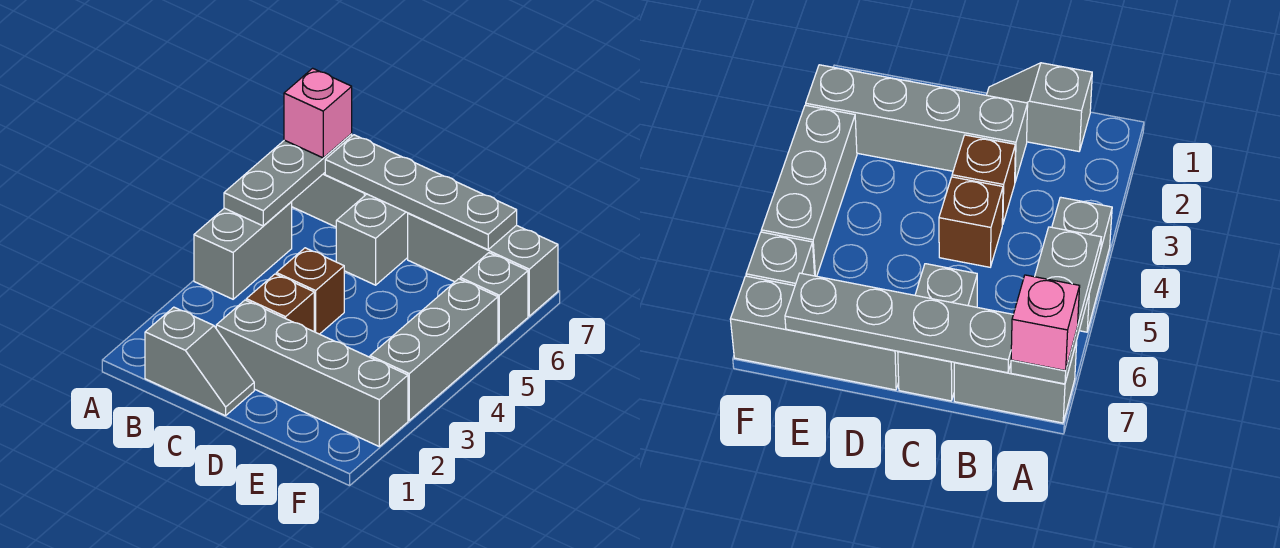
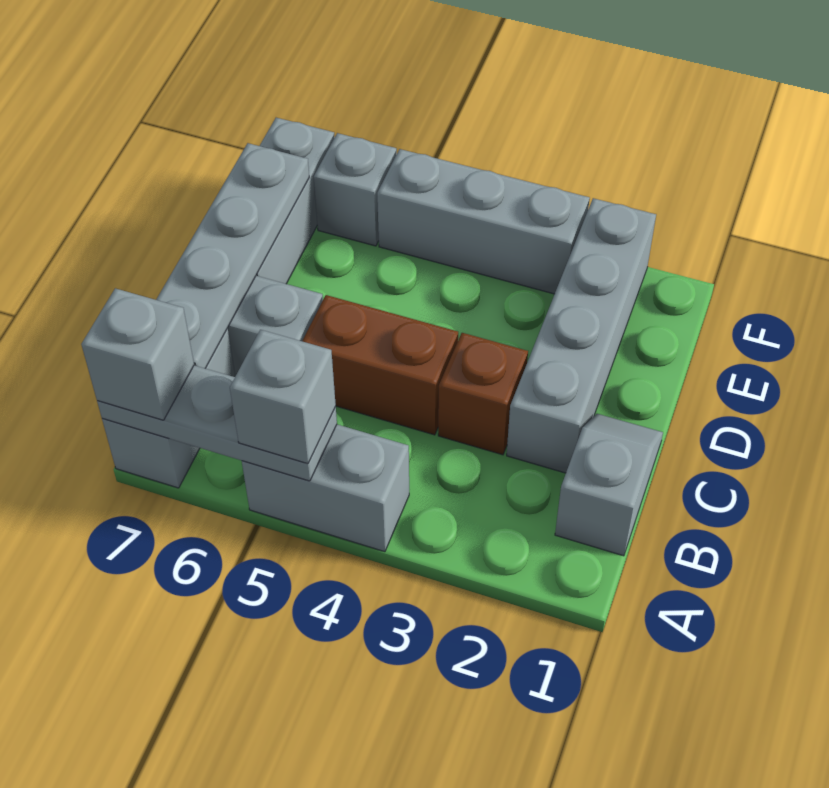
none -> grey 1x1 brick [230,330,336,464]
pink 1x1 brick [284,68,352,158] -> grey 1x1 brick [81,288,194,420]
brown 1x1 brick [276,248,344,334] -> brown 1x2 brick [302,295,458,435]

